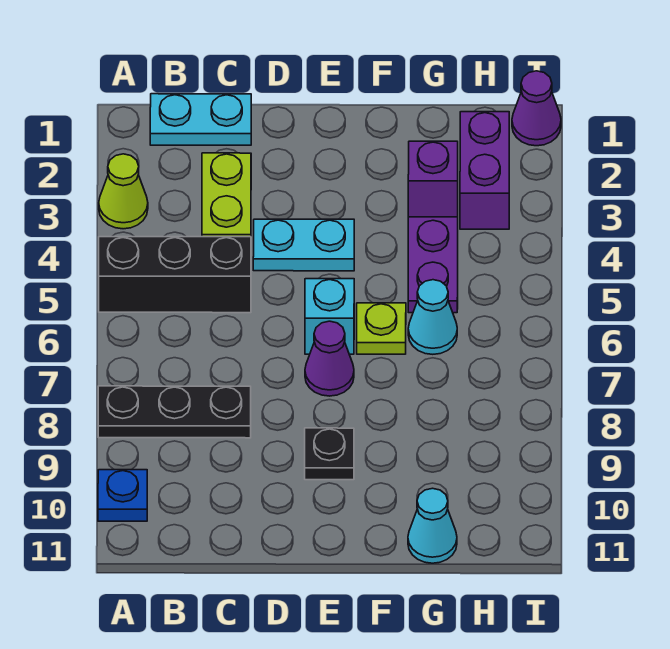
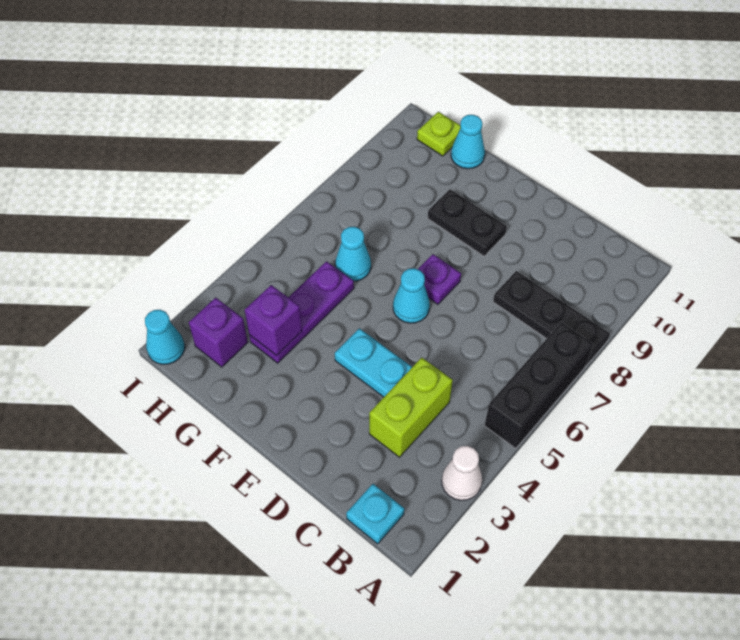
lime 1x1 cone [99,154,148,229] -> white 1x1 cone [442,446,482,500]
black 1x3 brick [99,237,251,313] -> black 1x3 brick turned to [485,322,593,449]
blue 1x1 plate [98,470,147,521] -> none
cyan 1x2 plate [150,94,251,145] -> cyan 1x1 plate [346,484,404,544]
cyan 1x1 brick [305,279,354,354] -> cyan 1x1 cone [393,268,430,323]
purple 1x1 cone [305,321,354,396] -> purple 1x1 plate [418,254,461,304]
black 1x1 plate [305,428,354,480] -> black 1x2 plate [428,189,507,256]
lime 1x1 plate [357,303,406,354] -> lime 1x1 plate moved to [417,112,460,156]
purple 1x2 brick [460,112,509,229] -> purple 1x1 brick [189,298,248,367]
purple 1x1 cone [512,71,561,146] -> cyan 1x1 cone [145,310,185,364]

